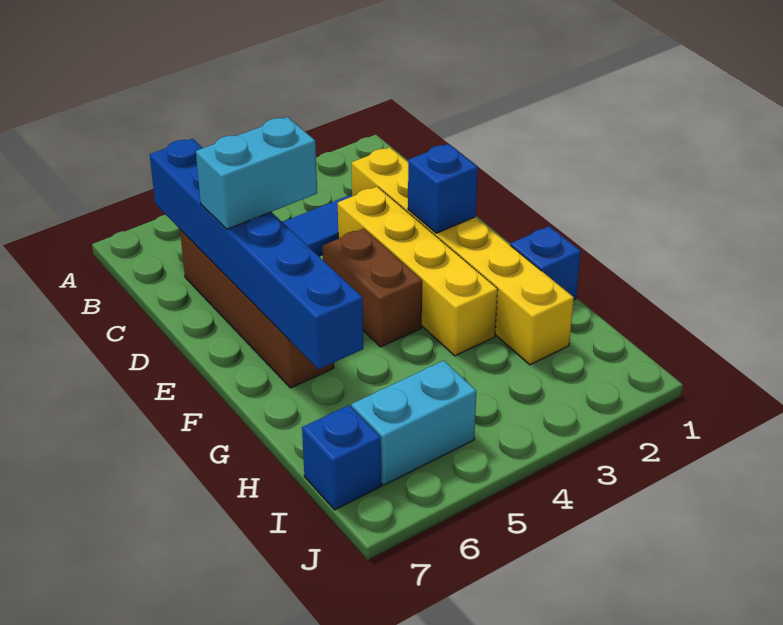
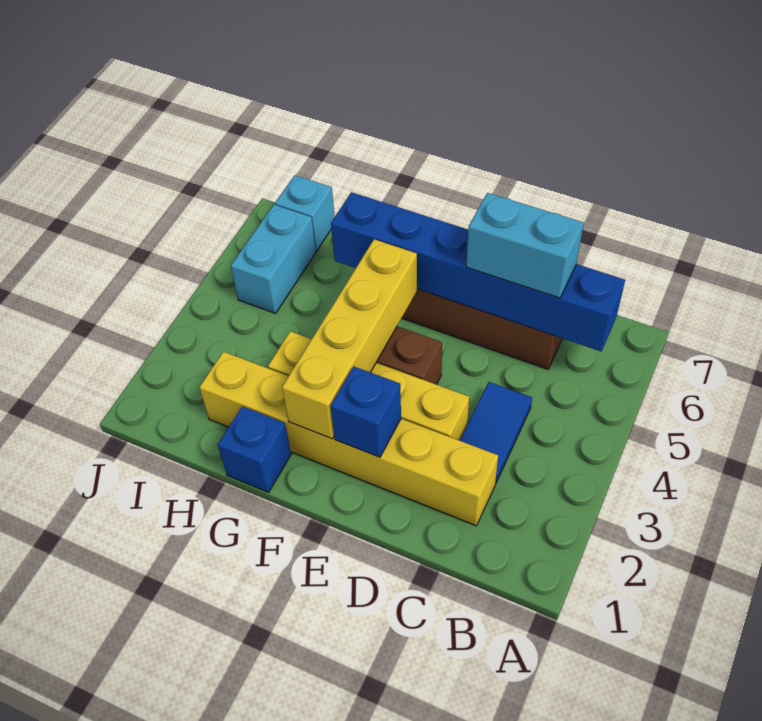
cyan 1x2 brick [196,117,317,229] -> cyan 1x2 brick turned to [466,193,584,298]
none -> yellow 1x4 brick [282,239,417,439]
blue 1x1 brick [302,405,381,510] -> cyan 1x1 brick [275,175,335,251]

